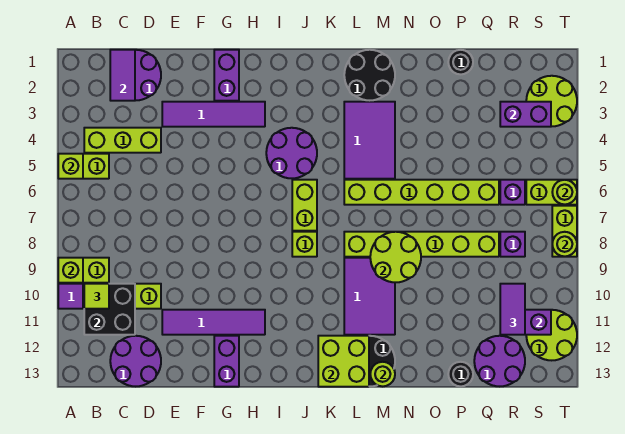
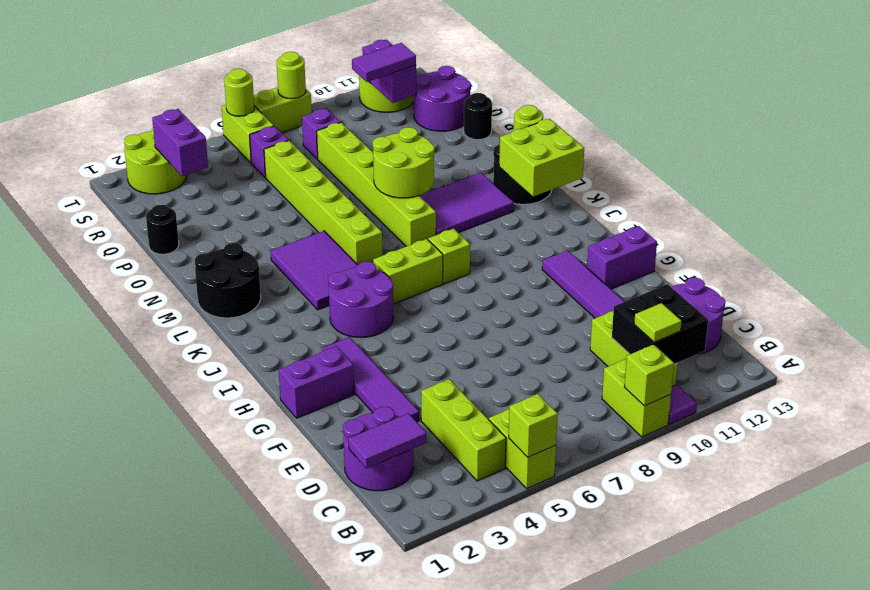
purple 2x3 tile [344,102,395,179] -> purple 2x3 tile turned to [271,231,358,310]

